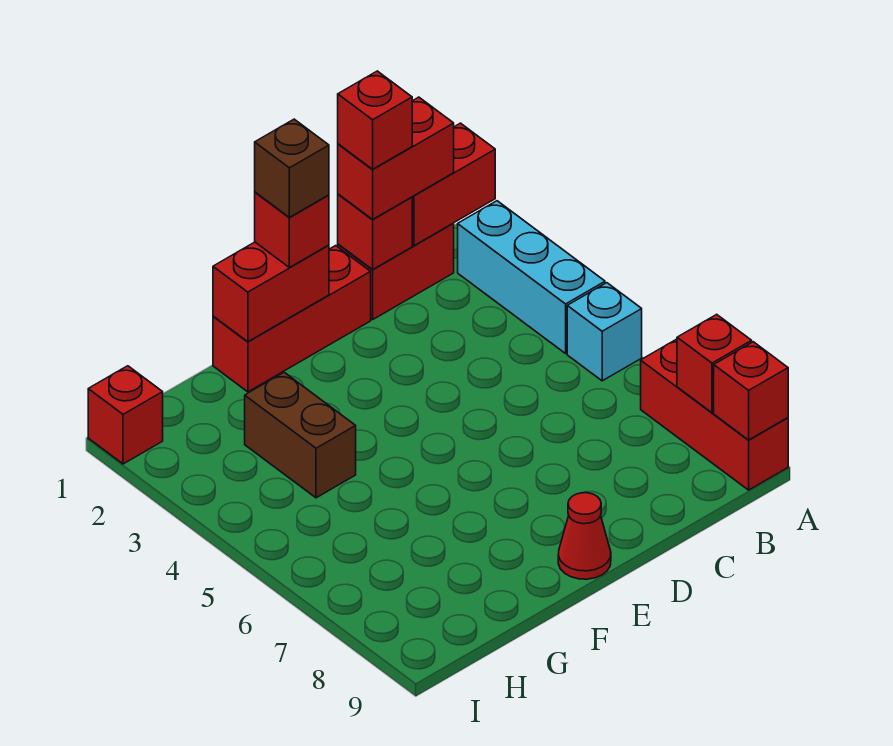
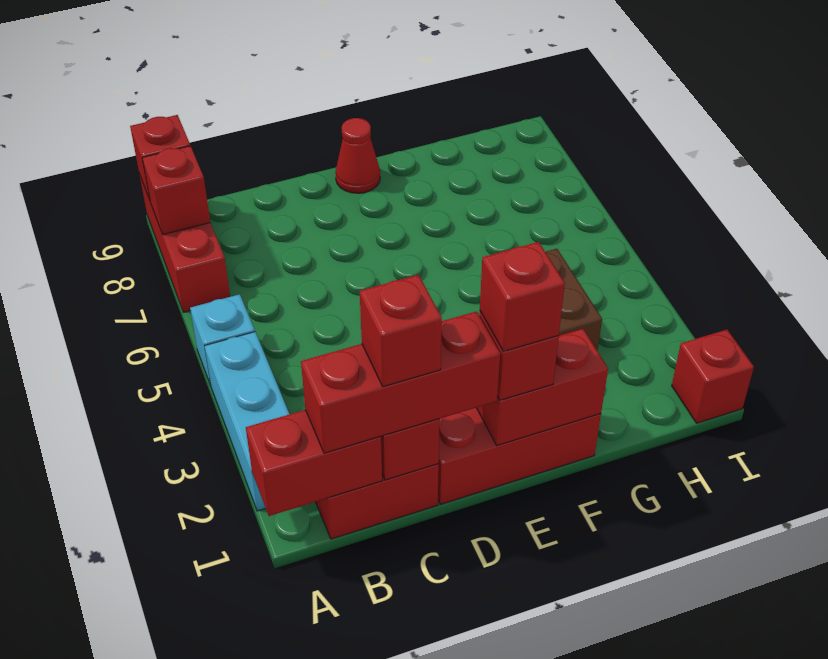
red 1x2 brick [338,97,454,219] -> red 1x3 brick [301,311,500,453]
brown 1x1 brick [255,119,329,217] -> red 1x1 brick [480,242,565,351]

